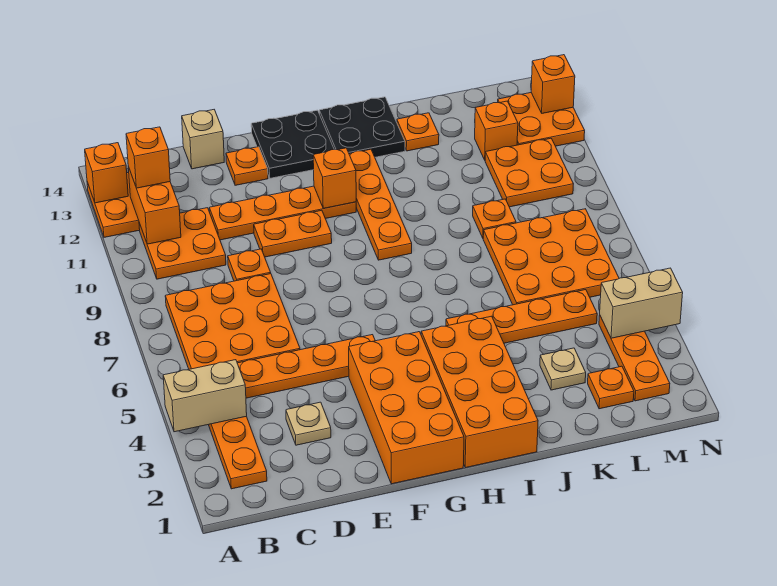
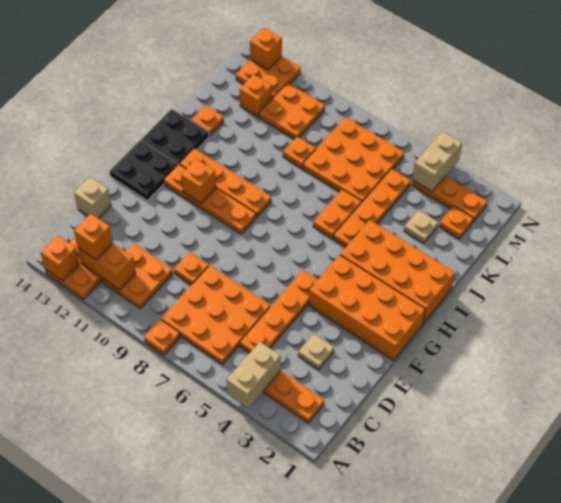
orange 1x4 plate [209,186,356,240] -> orange 1x4 plate turned to [164,164,256,234]
orange 1x2 plate [254,210,332,257] -> orange 1x2 plate moved to [313,189,362,239]
orange 1x1 plate [226,147,268,185] -> orange 1x1 plate moved to [144,319,180,355]

